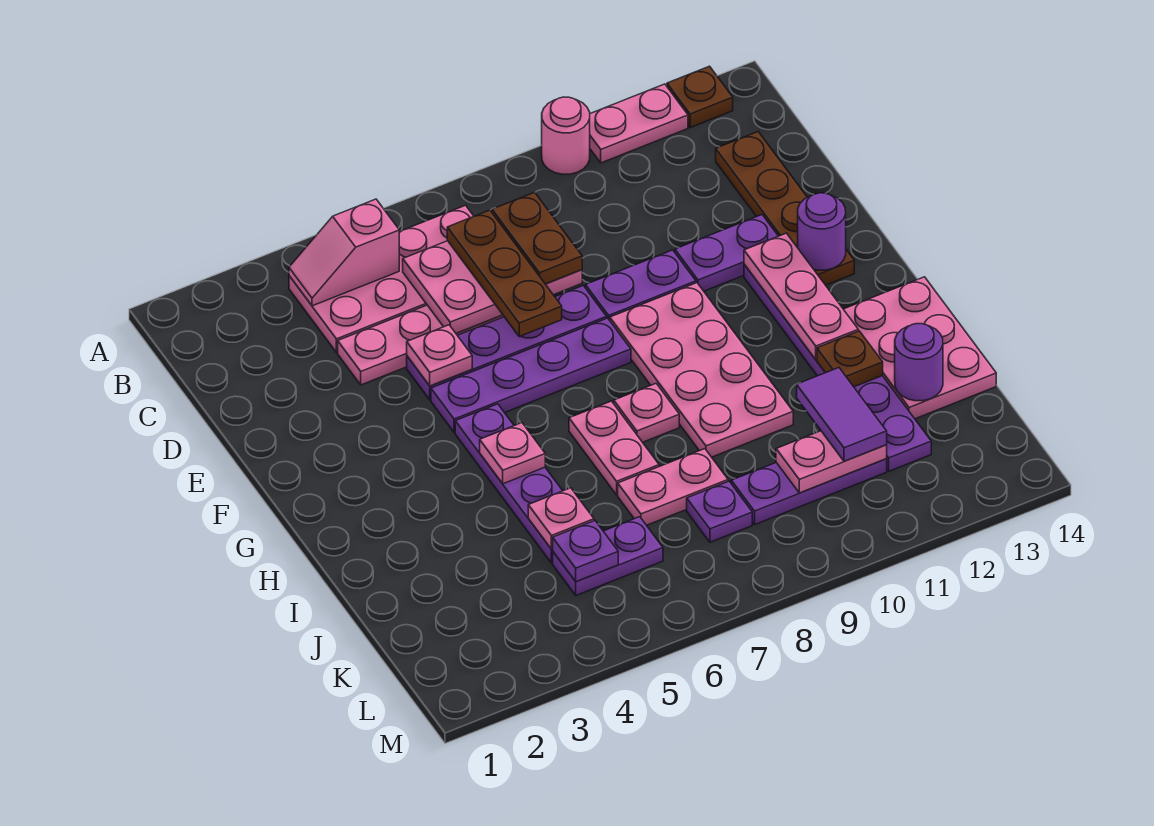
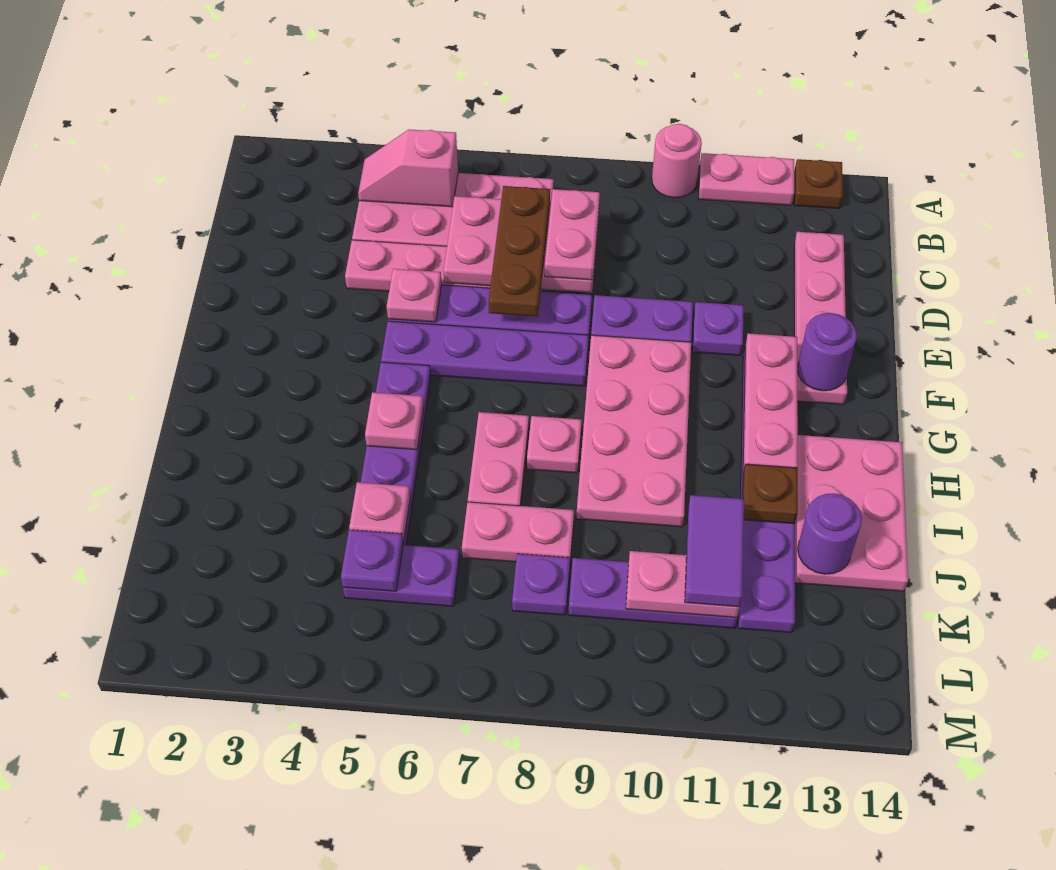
brown 1x2 plate [492,192,582,284] -> pink 1x2 plate [545,189,600,280]
brown 1x4 plate [716,132,854,285] -> pink 1x4 plate [794,232,847,404]
purple 1x2 plate [675,215,778,291] -> purple 1x1 plate [692,302,744,356]

